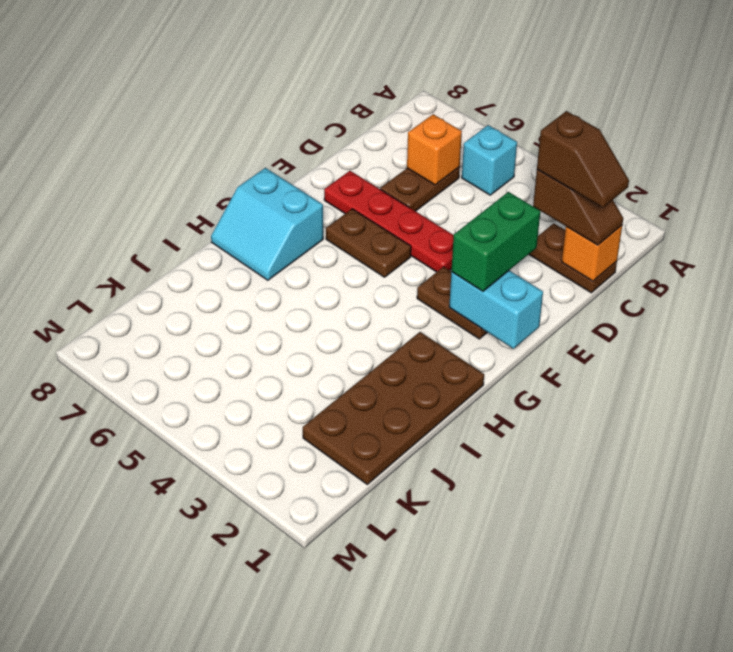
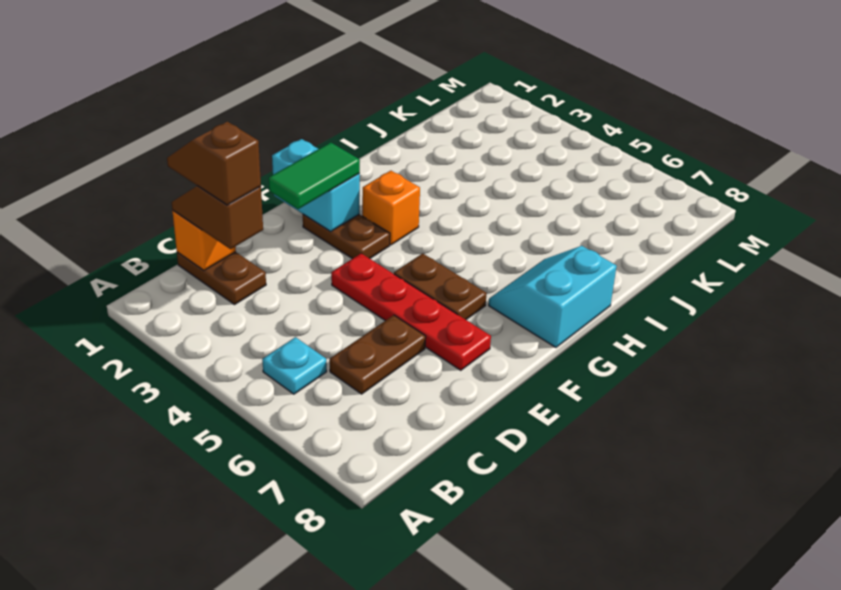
cyan 1x1 brick [462,125,517,195] -> cyan 1x1 plate [262,337,327,394]
orange 1x1 brick [407,114,462,185] -> orange 1x1 brick moved to [362,171,420,245]
green 1x2 brick [451,192,540,291] -> green 1x2 tile [269,142,360,209]
cyan 2x2 slope [211,168,323,280] -> cyan 2x2 slope turned to [489,246,617,347]
brown 2x4 plate [303,332,484,484] -> none

